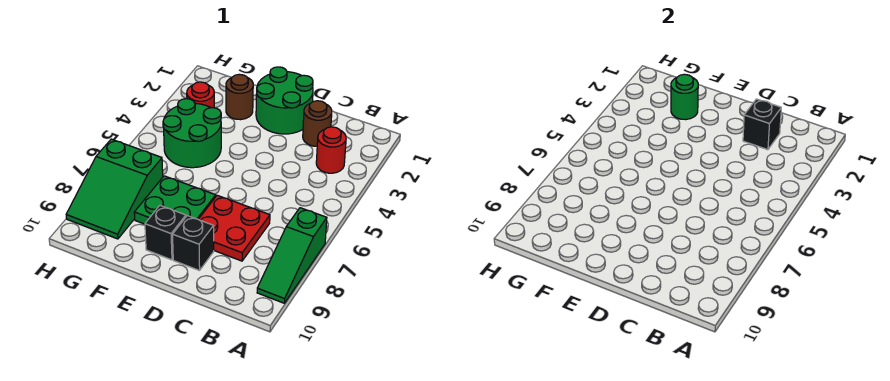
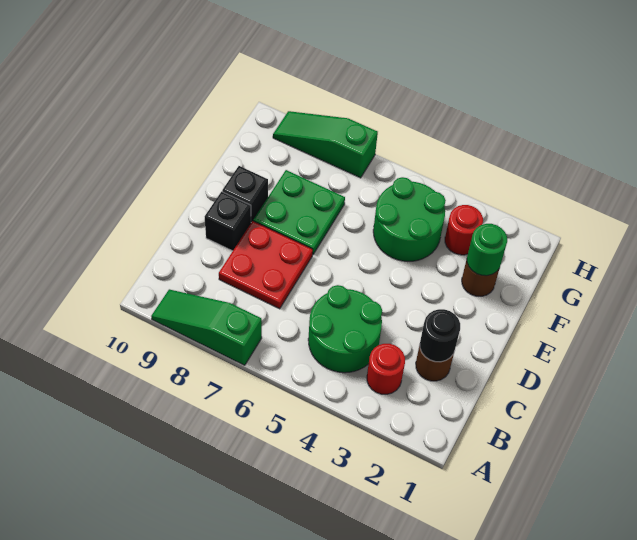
black 1x1 brick [743,99,781,150] -> black 1x1 round brick [420,309,460,362]
green 2x2 round brick [256,67,313,134] -> green 2x2 round brick moved to [308,285,382,373]
green 2x3 slope [66,139,163,239] -> green 1x3 slope [273,111,378,178]

